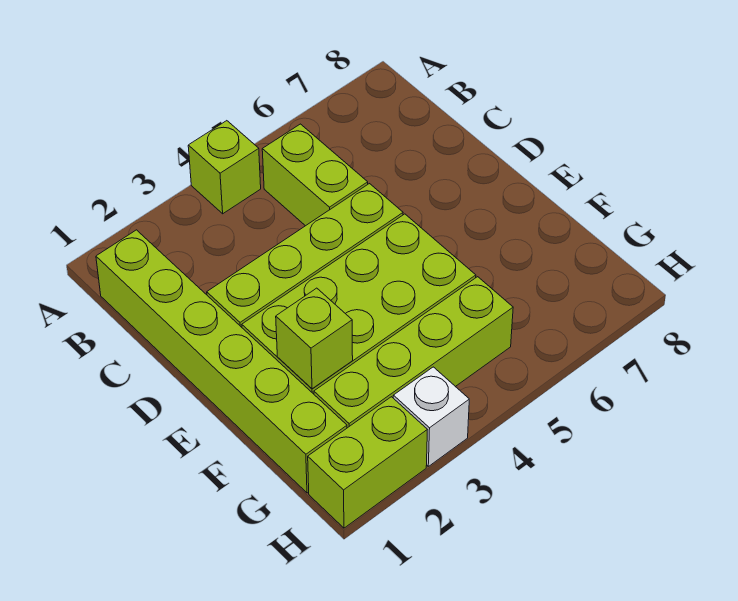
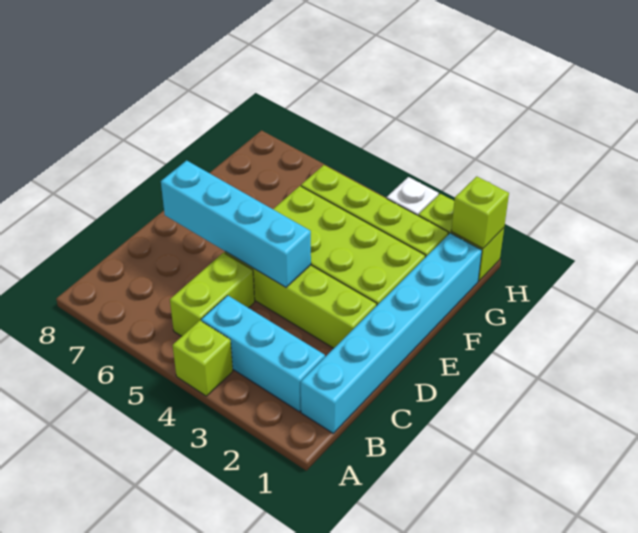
lime 1x6 brick [96,230,347,493] -> cyan 1x6 brick [301,233,482,433]
none -> cyan 1x3 brick [201,295,325,412]
none -> cyan 1x4 brick [161,160,311,287]
lime 1x1 brick [276,288,353,389] -> lime 1x1 brick moved to [451,176,509,249]

